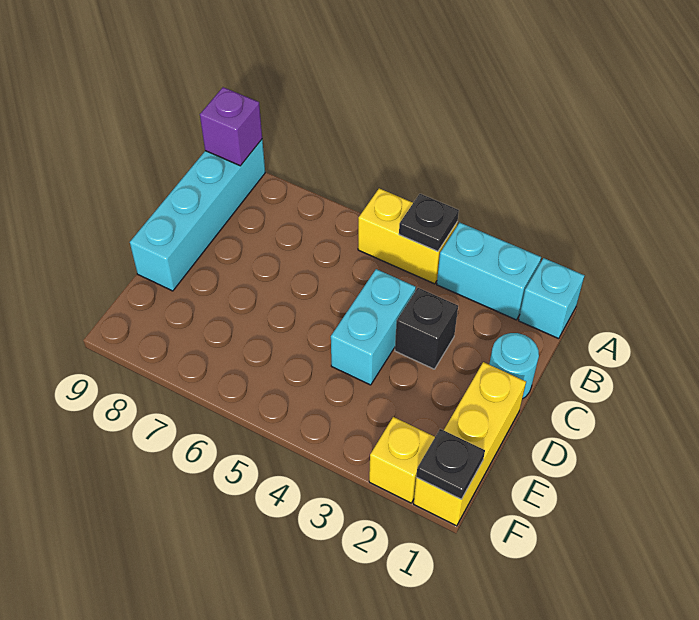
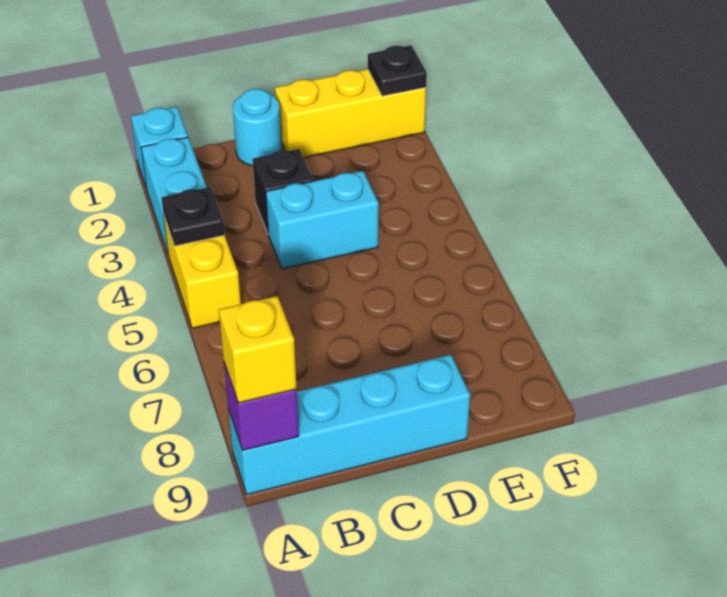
yellow 1x1 brick [369,417,435,503] -> yellow 1x1 brick moved to [219,296,297,403]

